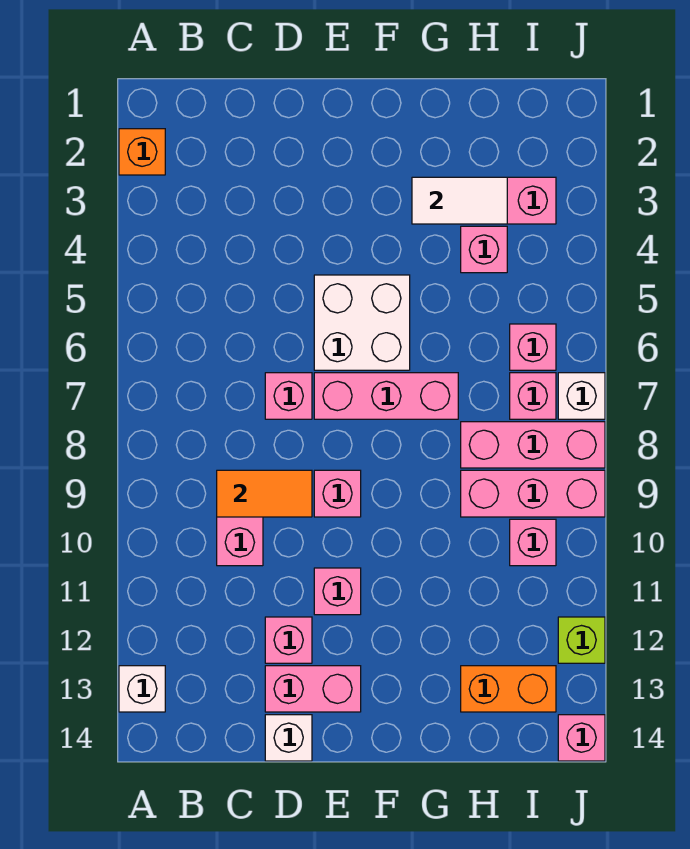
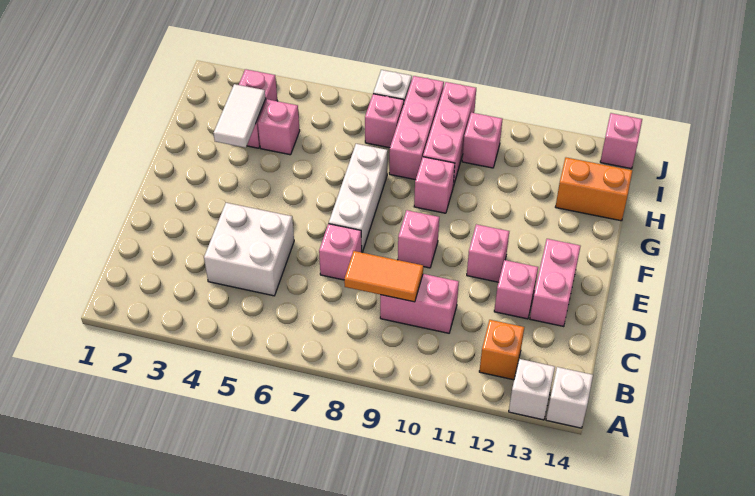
orange 1x1 brick [119,129,165,175] -> orange 1x1 brick moved to [479,320,524,380]
orange 1x2 tile [217,470,312,517] -> orange 1x2 tile turned to [344,251,423,302]
white 1x1 brick [265,715,312,761] -> white 1x1 brick moved to [546,367,593,428]
white 2x2 brick [314,275,410,370] -> white 2x2 brick moved to [204,203,294,296]
pink 1x3 brick [314,373,458,419] -> white 1x3 brick [329,144,388,253]
orange 1x2 brick [461,666,556,712] -> orange 1x2 brick turned to [556,158,632,221]
pink 1x1 brick [510,324,556,370] -> pink 1x1 brick moved to [414,157,455,213]
lime 1x1 brick [558,617,605,663] -> none

